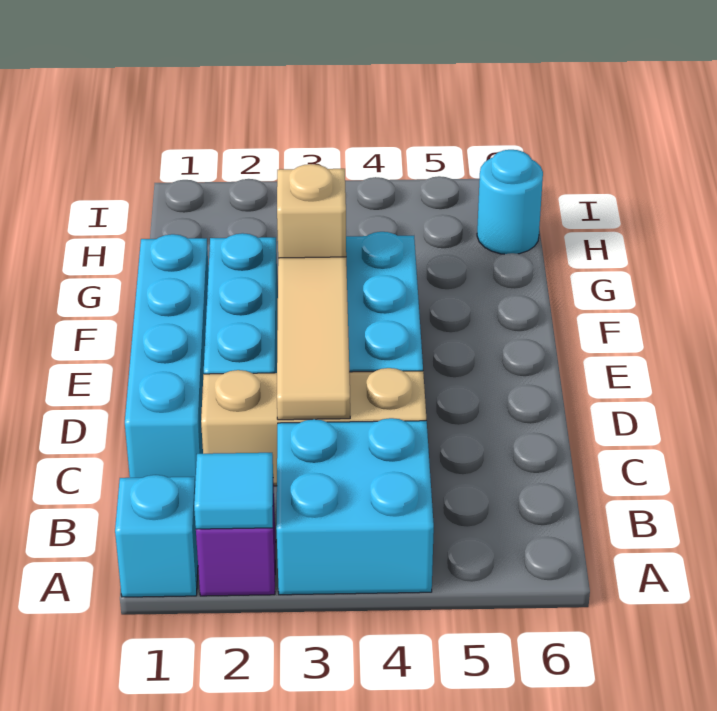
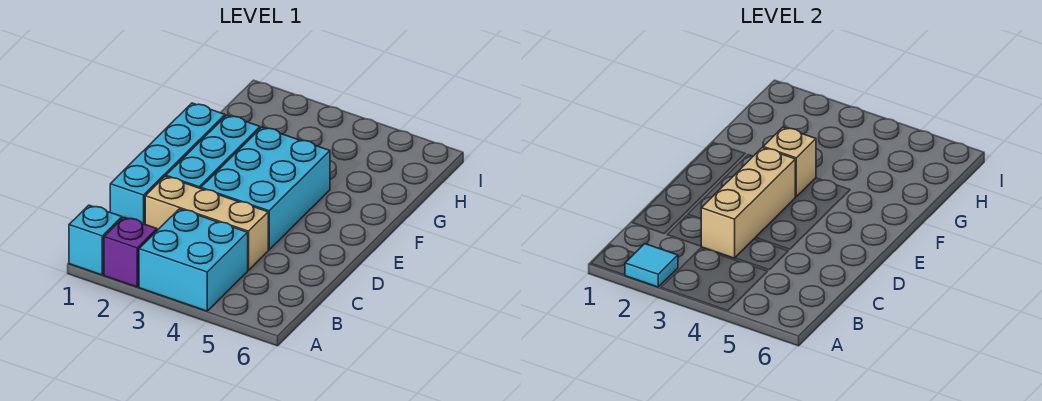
tan 1x3 tile [277,257,350,420] -> tan 1x3 brick [701,148,795,258]
cyan 1x1 round brick [477,150,543,254] -> none

